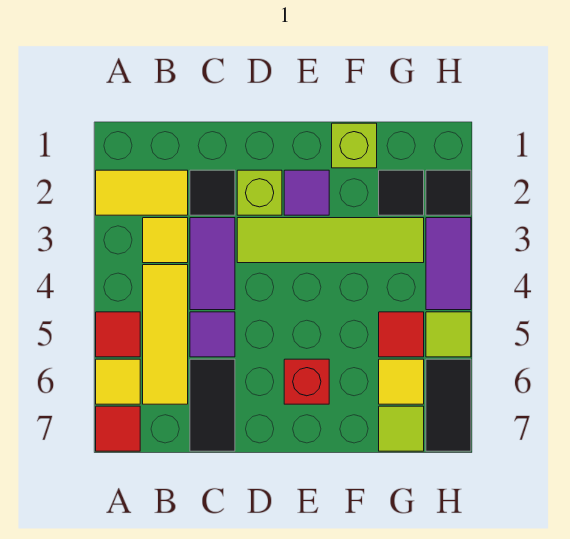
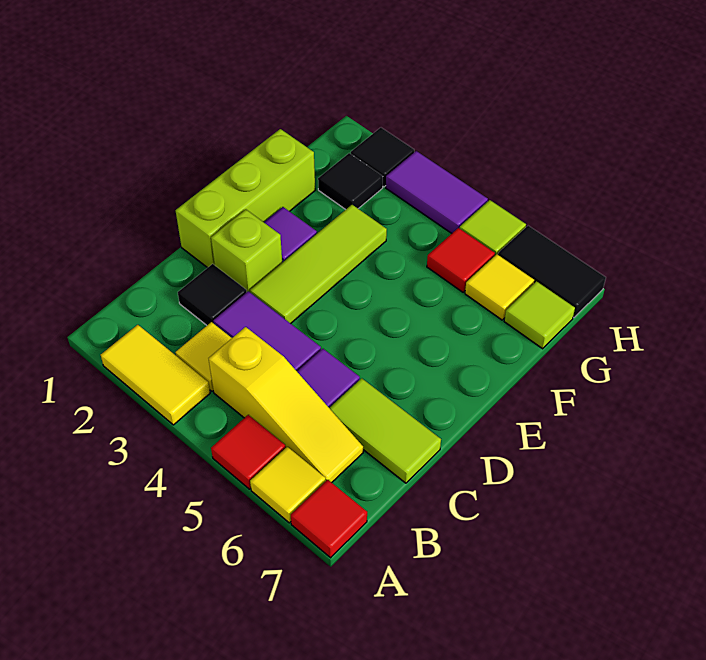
yellow 1x2 tile [96,170,188,215] -> yellow 1x2 tile turned to [101,325,210,425]
yellow 1x3 tile [143,265,188,404] -> yellow 1x3 slope [209,327,363,483]
black 1x2 tile [190,359,235,451] -> lime 1x2 tile [330,378,441,483]
lime 1x4 tile [237,218,424,263] -> lime 1x3 tile [250,205,387,324]
red 1x1 brick [284,359,329,404] -> none
lime 1x1 brick [332,123,377,168] -> lime 1x3 brick [176,129,315,268]

